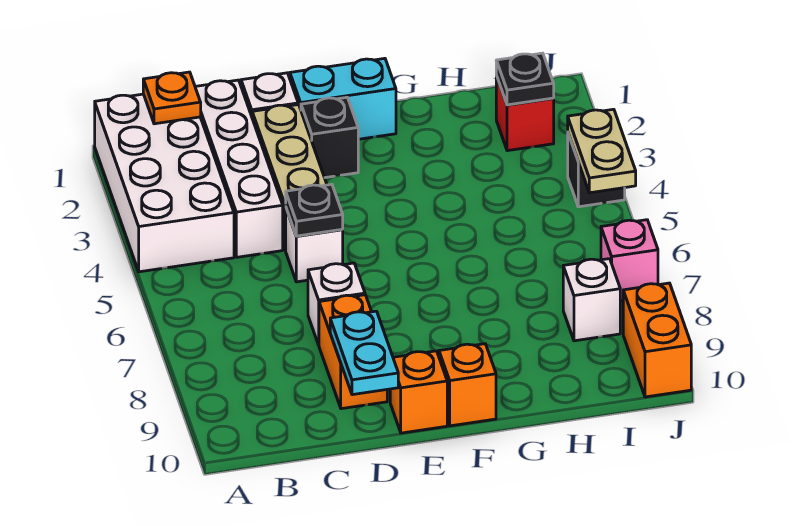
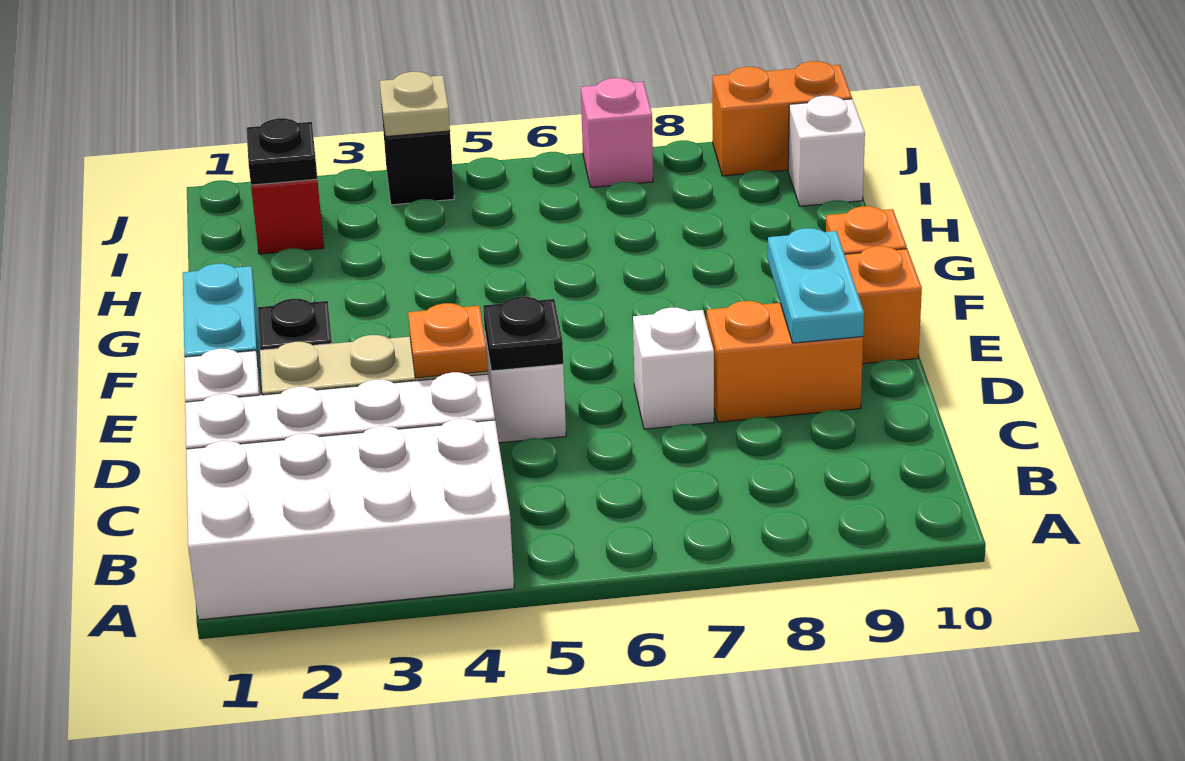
orange 1x1 plate [143,72,201,124] -> orange 1x1 plate moved to [408,303,488,378]
cyan 1x2 plate [330,311,398,395] -> cyan 1x2 plate turned to [768,228,864,343]
white 1x1 brick [563,259,620,341] -> white 1x1 brick moved to [788,96,865,206]
tan 1x2 plate [568,109,636,193] -> tan 1x1 plate [380,72,450,137]

